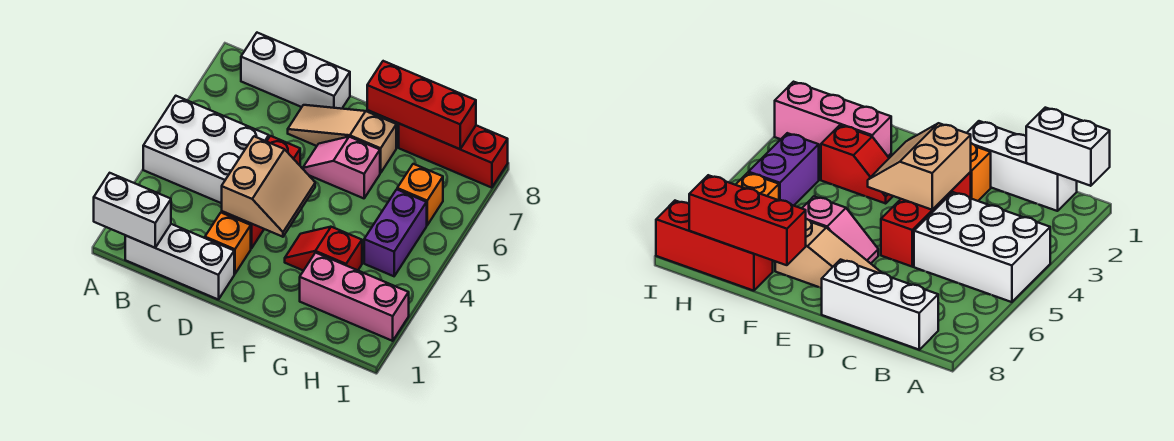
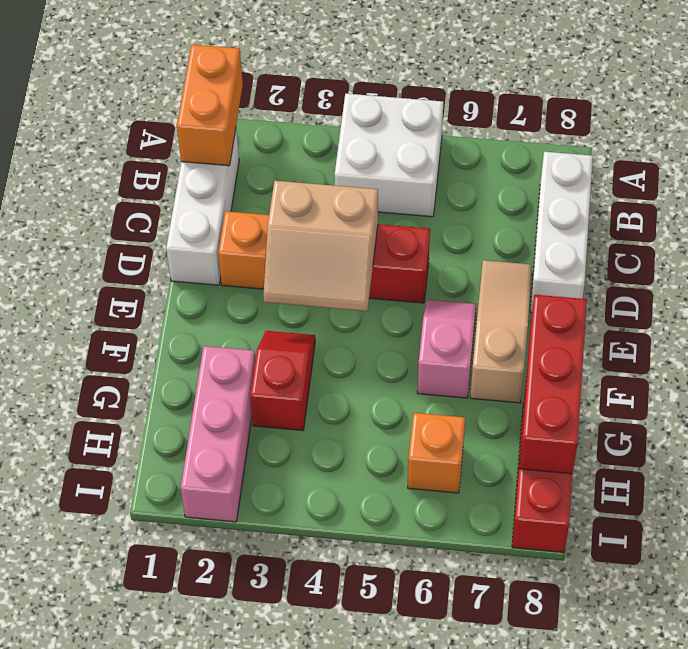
white 1x2 brick [94,173,171,248] -> orange 1x2 brick [177,44,243,166]
white 2x3 brick [143,96,269,203] -> white 2x2 brick [334,94,443,217]
purple 1x2 brick [364,189,427,276] -> none

